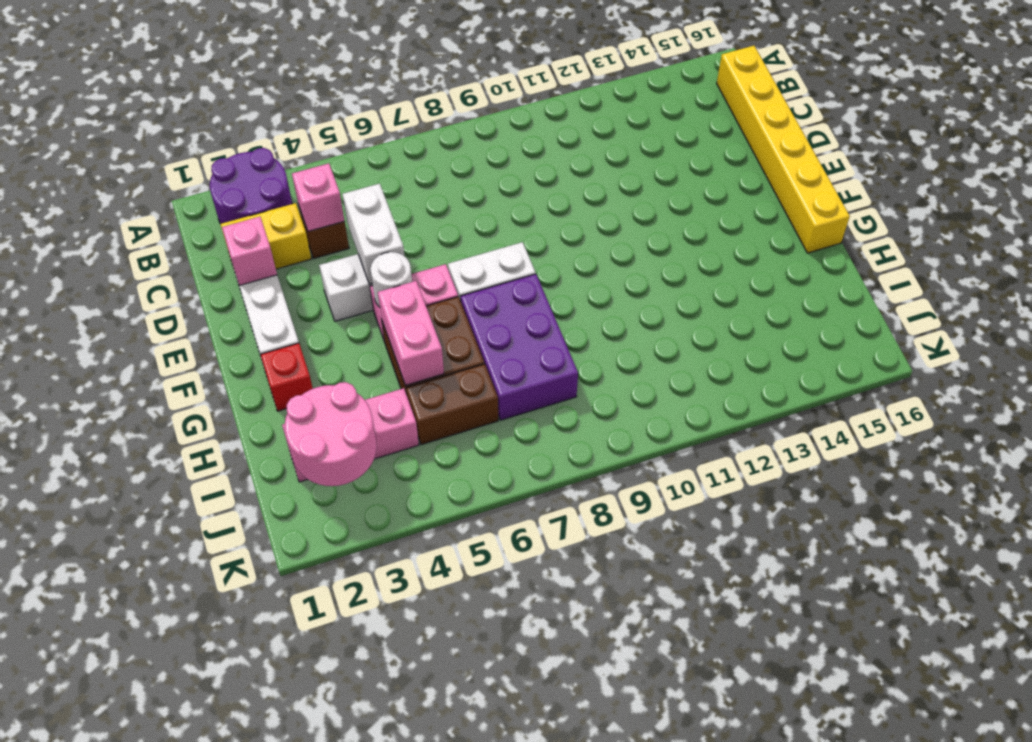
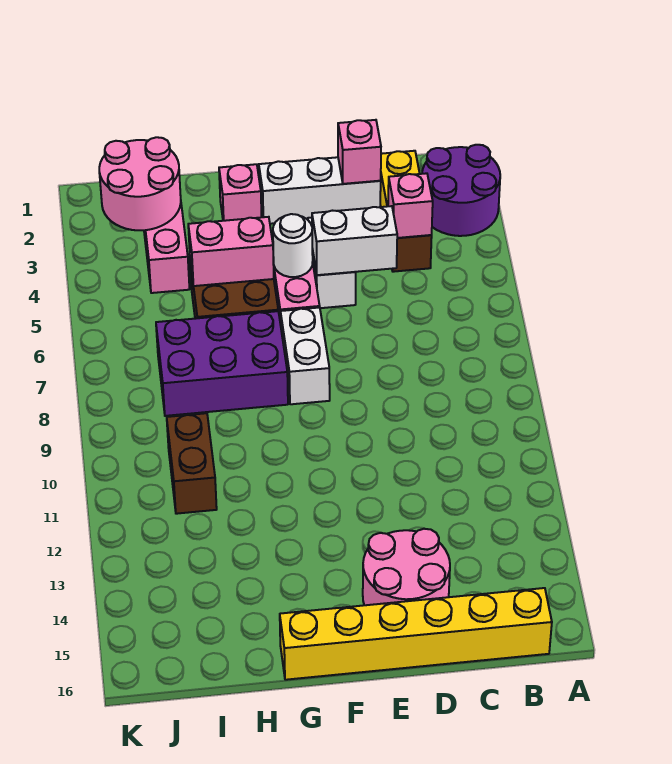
none -> pink 2x2 round brick [363,529,450,605]
red 1x1 brick [260,343,313,411] -> pink 1x1 brick [219,164,262,221]
brown 1x2 brick [406,364,498,445] -> brown 1x2 brick moved to [167,413,217,514]

